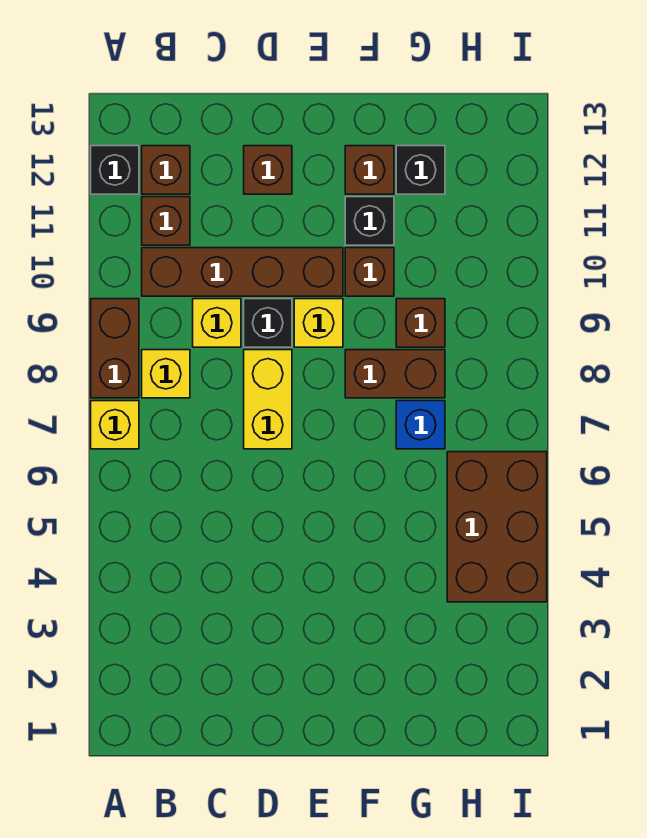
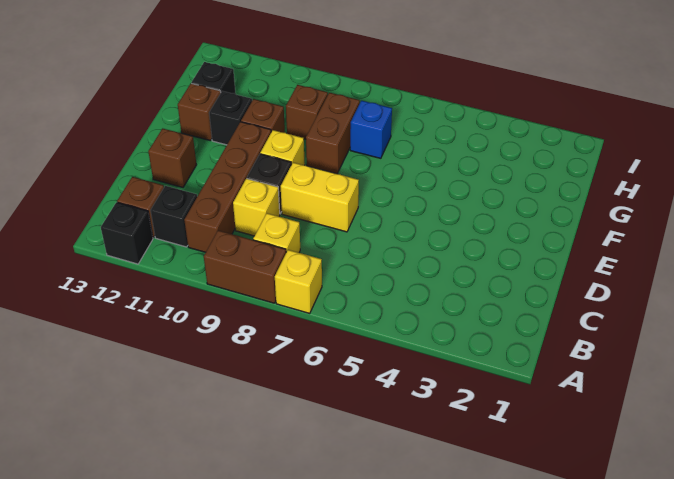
brown 1x1 brick [142,197,190,245] -> black 1x1 brick [151,186,197,247]
brown 2x3 brick [447,452,547,602] -> none

